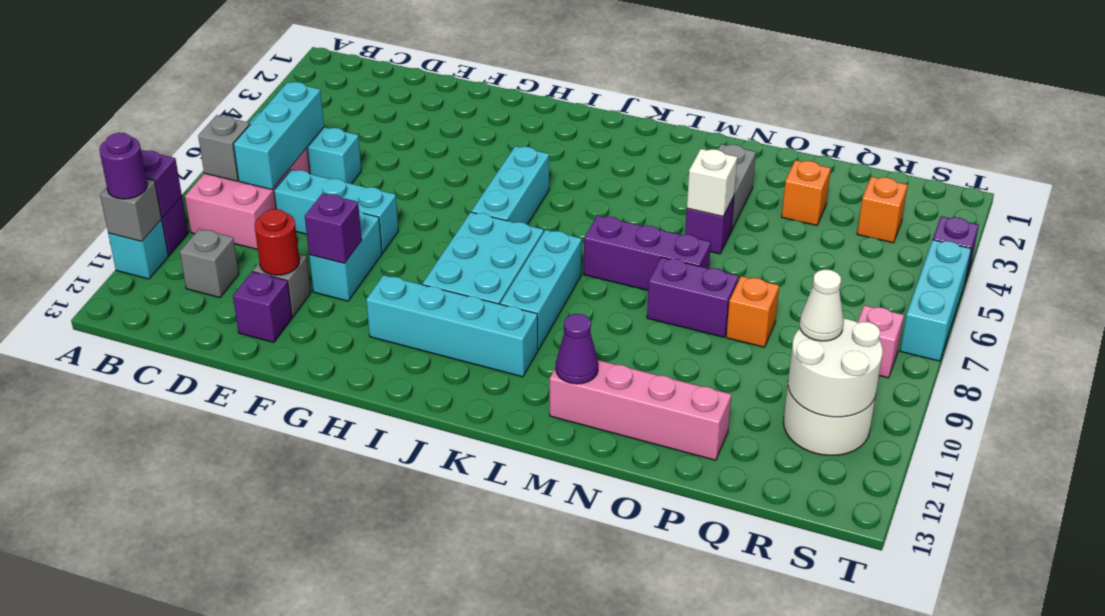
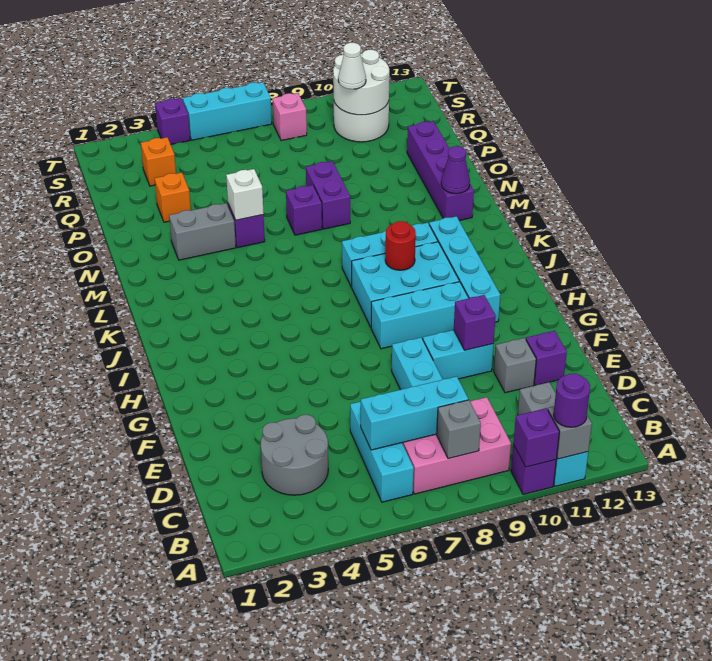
none -> grey 2x2 round brick [261,415,328,495]
red 1x1 round brick [255,209,299,275] -> red 1x1 round brick moved to [385,221,416,270]
cyan 1x3 brick [471,146,549,224] -> cyan 1x3 brick moved to [371,282,469,349]
purple 1x3 brick [584,215,711,290] -> purple 1x1 brick [286,185,322,235]
pink 1x4 brick [550,360,731,460] -> purple 1x4 brick [407,121,474,220]
orange 1x1 brick [726,276,779,347] -> none

